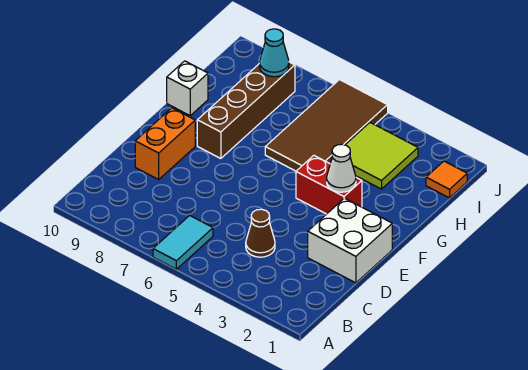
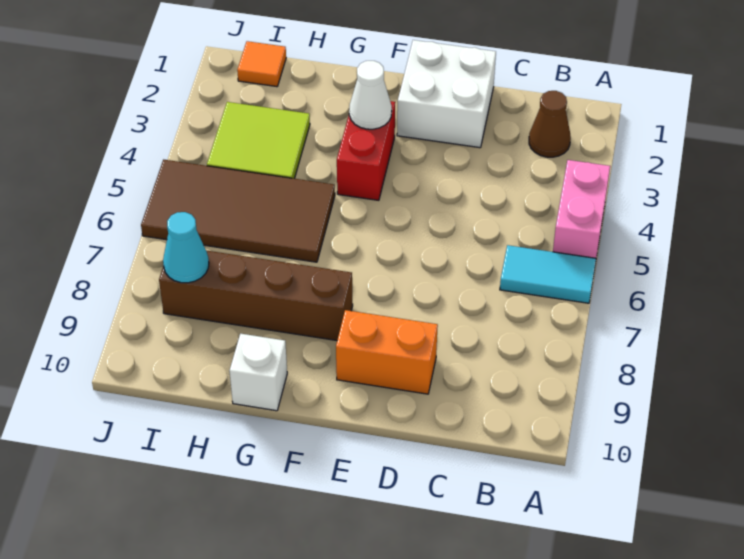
none -> pink 1x2 brick [553,160,610,258]
brown 1x1 cone [246,209,275,257] -> brown 1x1 cone moved to [529,91,571,157]

